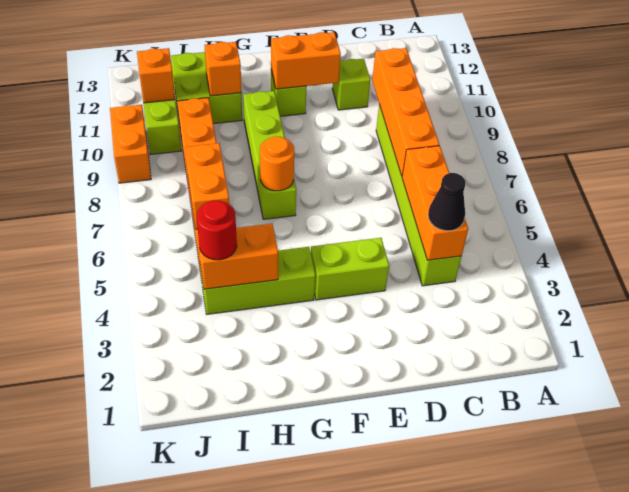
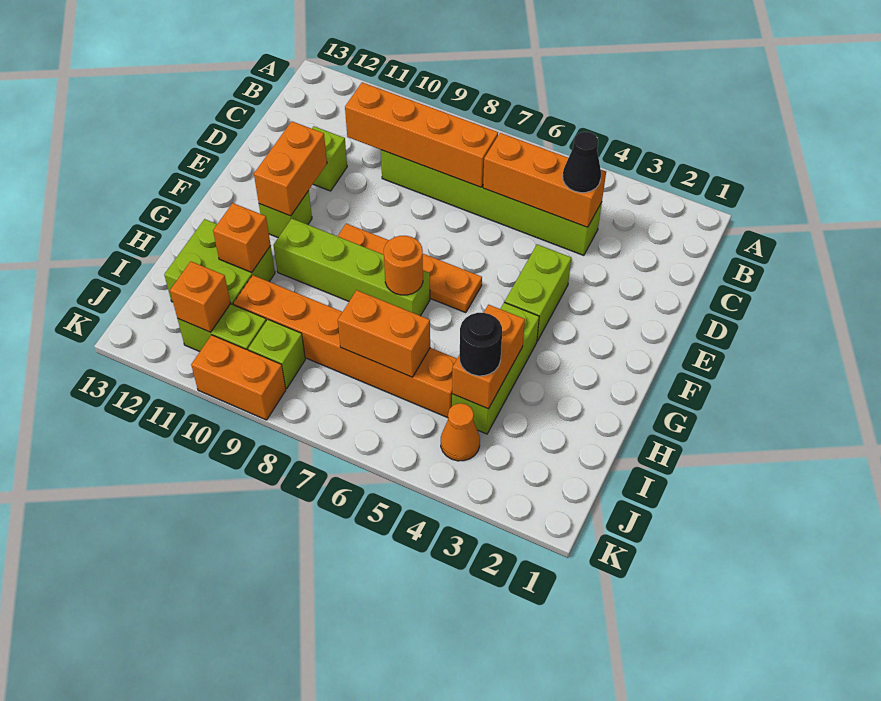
none -> orange 1x4 plate [338,224,482,313]
red 1x1 round brick [197,201,237,260] -> black 1x1 round brick [460,313,502,376]
none -> orange 1x1 cone [441,403,480,461]
none -> lime 1x1 brick [248,320,305,389]

